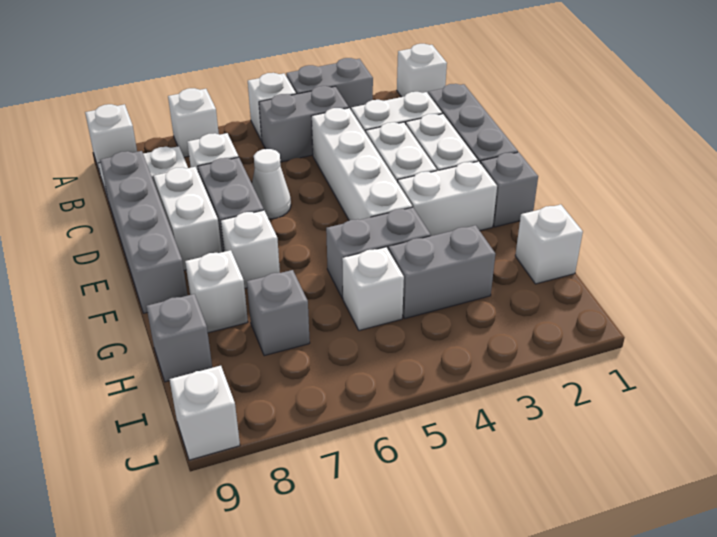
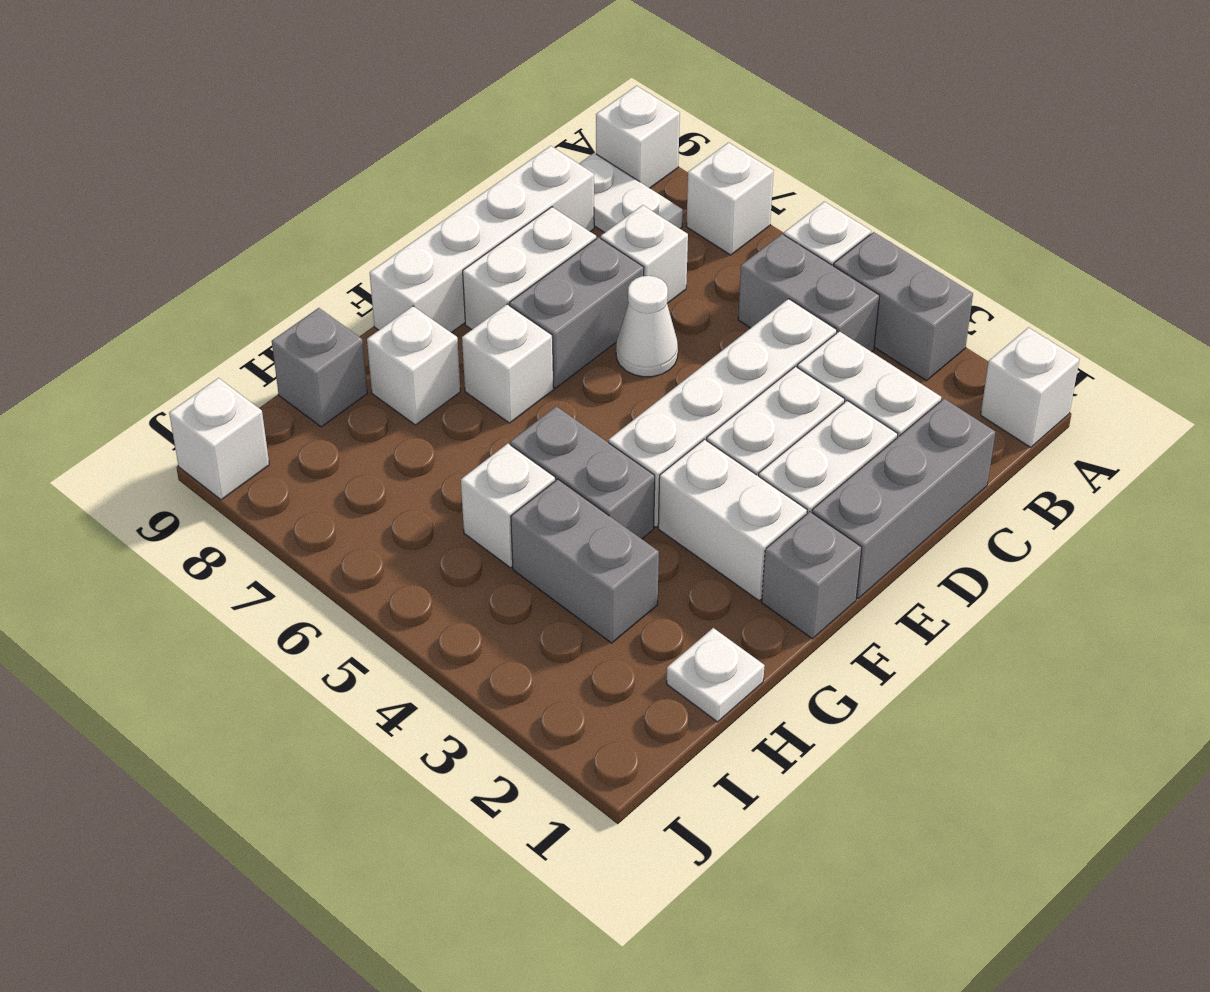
grey 1x4 brick [100,151,188,313] -> white 1x4 brick [370,146,594,333]
white 1x1 brick [515,204,583,284] -> white 1x1 plate [667,628,765,722]
grey 1x1 brick [247,270,310,356] -> none

